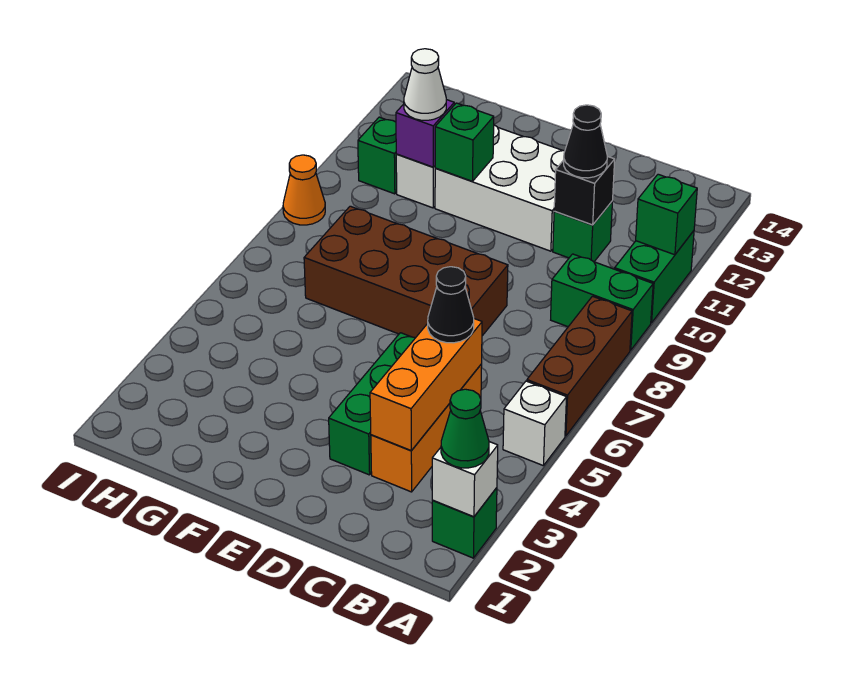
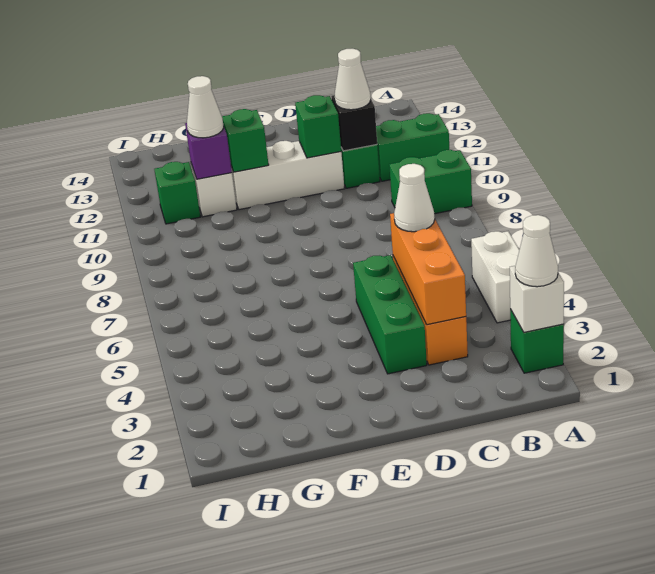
green 1x1 cone [441,389,489,468] -> white 1x1 cone [515,215,558,287]
white 1x1 brick [503,381,567,466] -> white 1x2 brick [471,231,519,323]
brown 1x3 brick [527,296,632,436] -> none
green 1x2 brick [615,231,694,323] -> green 1x2 brick turned to [376,113,449,181]
green 1x1 brick [636,174,697,255] -> green 1x1 brick moved to [295,95,341,158]
black 1x1 cone [428,267,474,343] -> white 1x1 cone [394,164,435,232]
black 1x1 cone [564,105,607,178] -> white 1x1 cone [335,49,371,110]
brown 2x4 brick [304,206,508,338] -> none
white 2x3 brick [435,125,565,251] -> white 1x3 brick [231,141,345,210]
orange 1x1 cone [283,155,325,225] -> none

